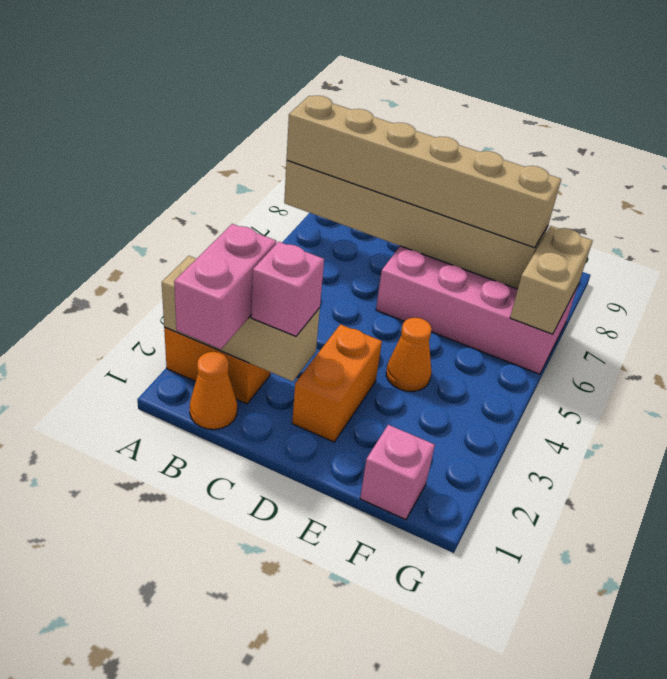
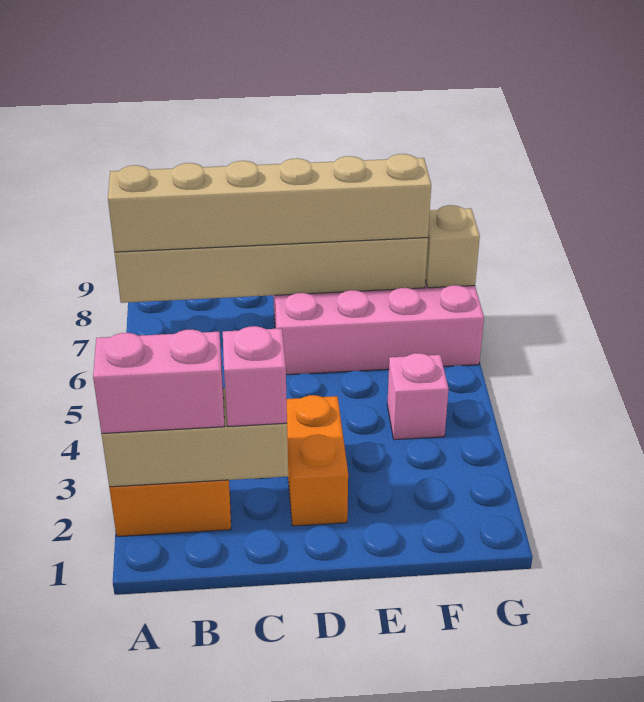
orange 1x1 cone [190,352,237,429] -> none
pink 1x2 brick [174,224,276,349] -> pink 1x2 brick turned to [93,330,224,434]
orange 1x1 cone [386,318,432,391] -> none
pink 1x1 brick [360,425,435,520] -> pink 1x1 brick moved to [387,353,449,440]
tan 1x2 brick [510,226,593,334] -> tan 1x1 brick [425,205,480,288]

